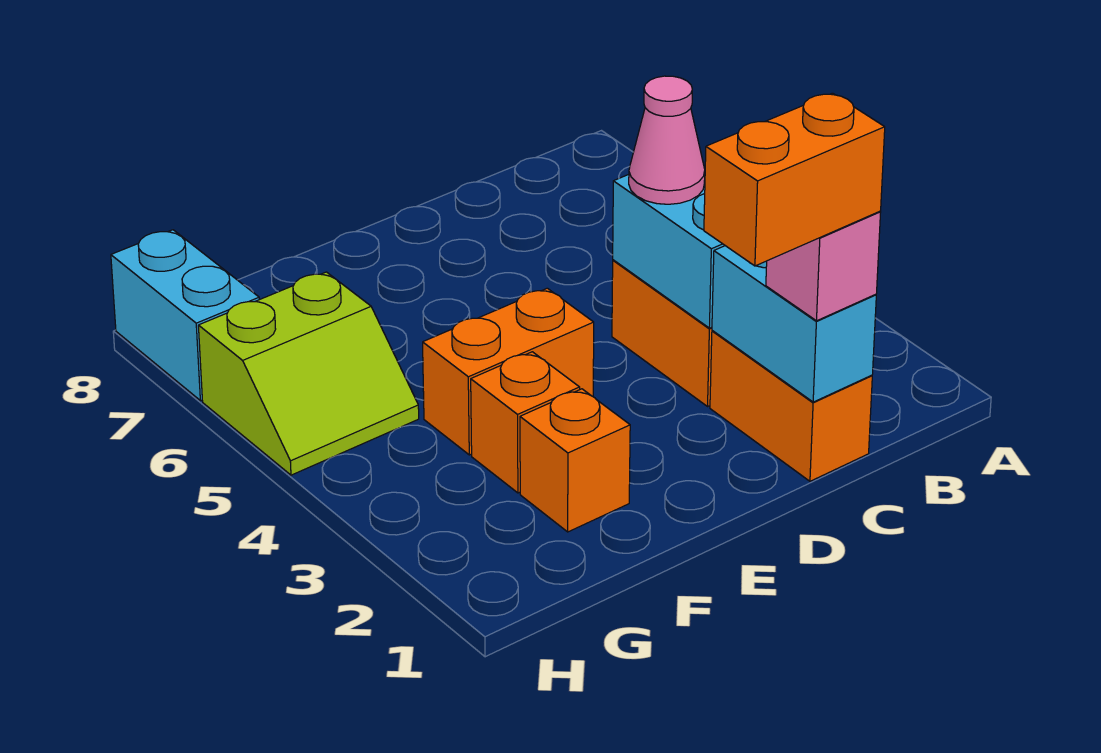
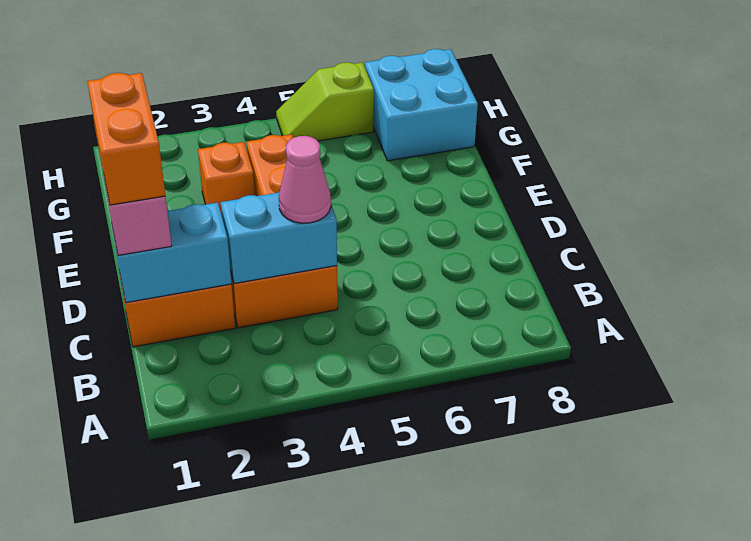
orange 1x1 brick [520,389,630,532] -> none
lime 2x2 slope [198,272,419,475] -> lime 1x2 slope [276,62,374,141]
cyan 1x2 brick [111,230,259,401] -> cyan 2x2 brick [365,49,478,161]

